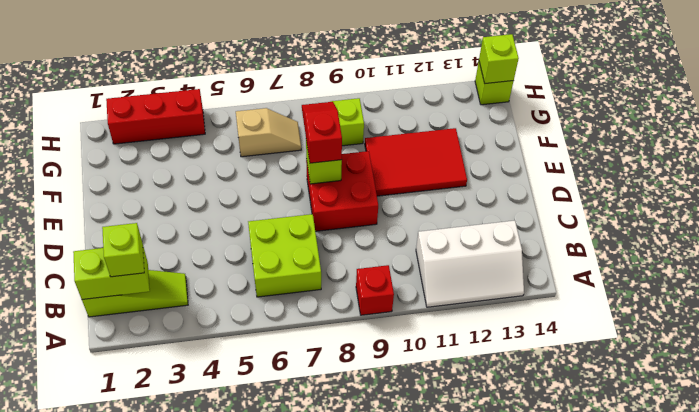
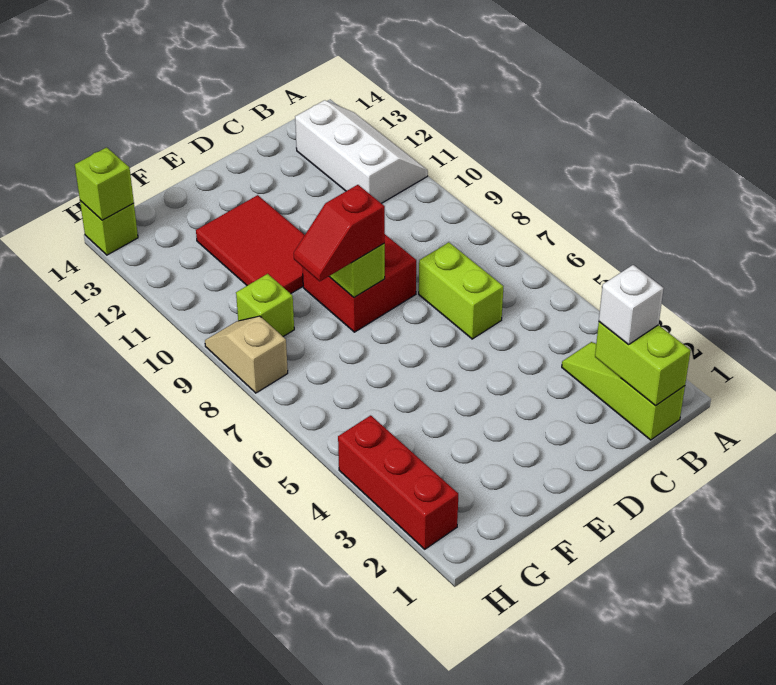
red 1x1 brick [356,265,394,315] -> none
lime 1x1 brick [102,223,144,277] -> white 1x1 brick [599,265,664,344]
lime 2x2 brick [248,214,321,297] -> lime 1x2 brick [419,242,504,339]
tan 1x2 slope [236,108,301,157] -> tan 1x2 slope moved to [205,316,288,393]

